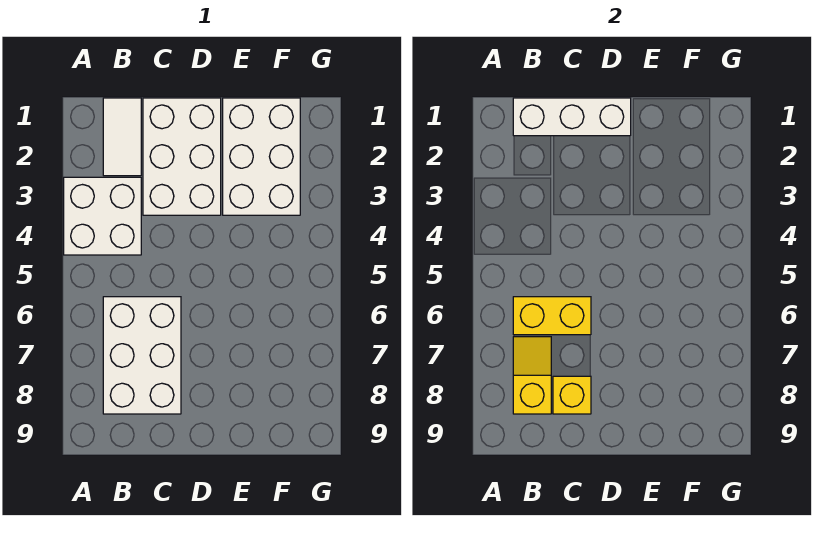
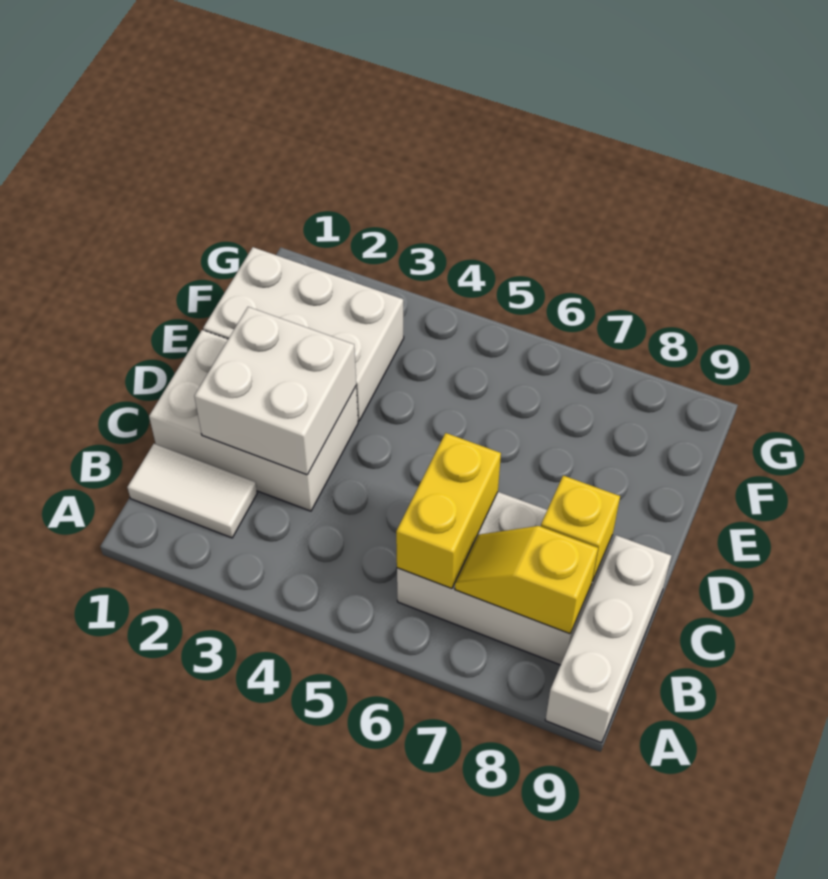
white 2x2 brick [64,177,141,255] -> white 2x2 brick moved to [194,307,356,475]
white 1x3 brick [513,98,631,136] -> white 1x3 brick moved to [545,535,671,743]

